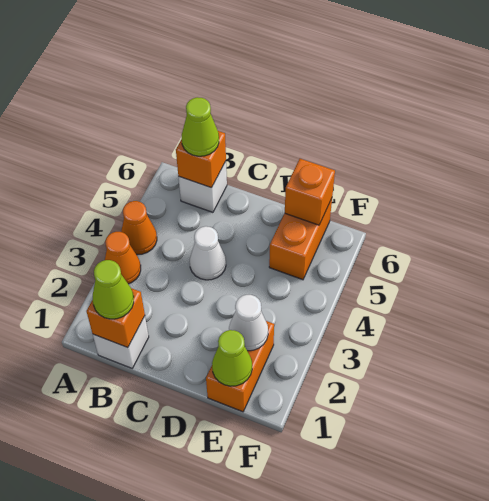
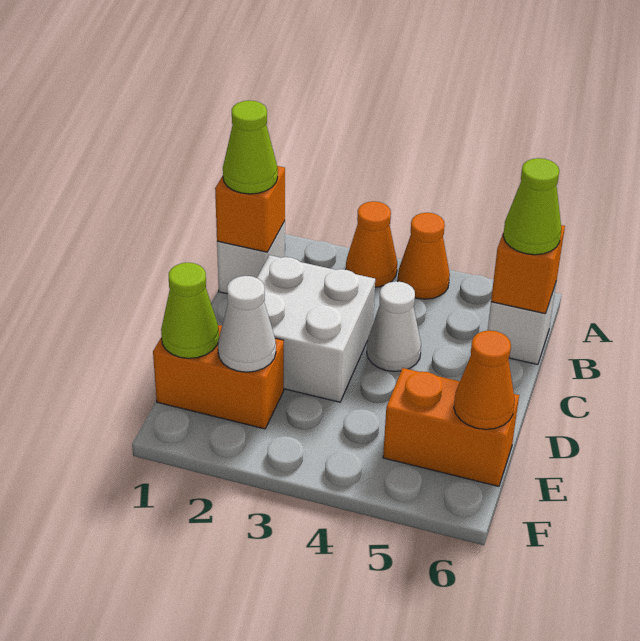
none -> white 2x2 brick [257,255,375,402]
orange 1x1 brick [285,159,335,225] -> orange 1x1 cone [454,330,515,429]

